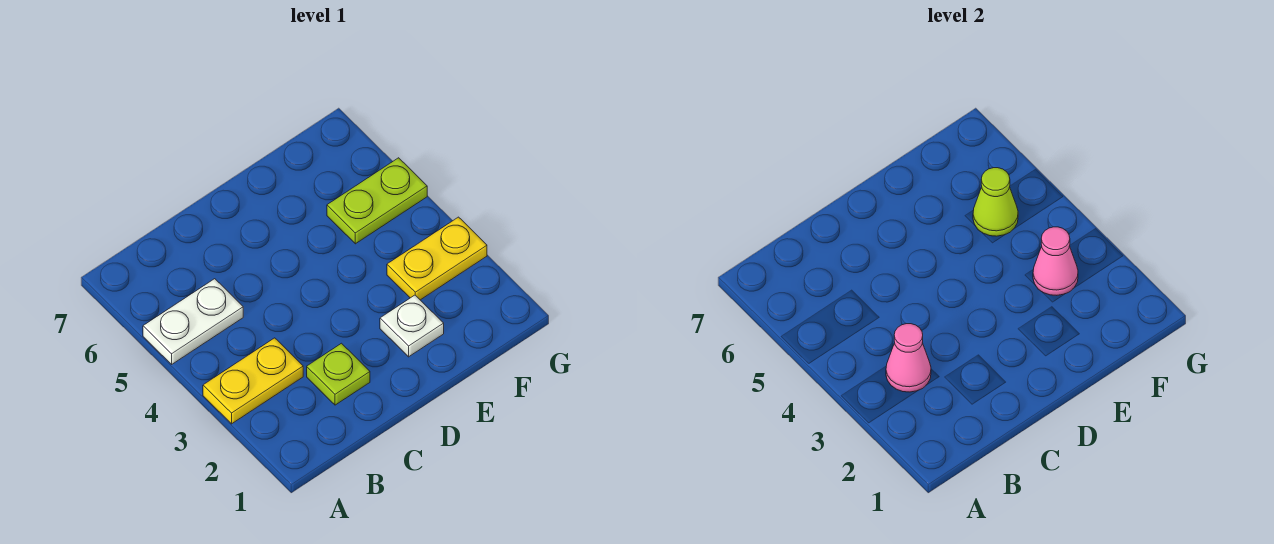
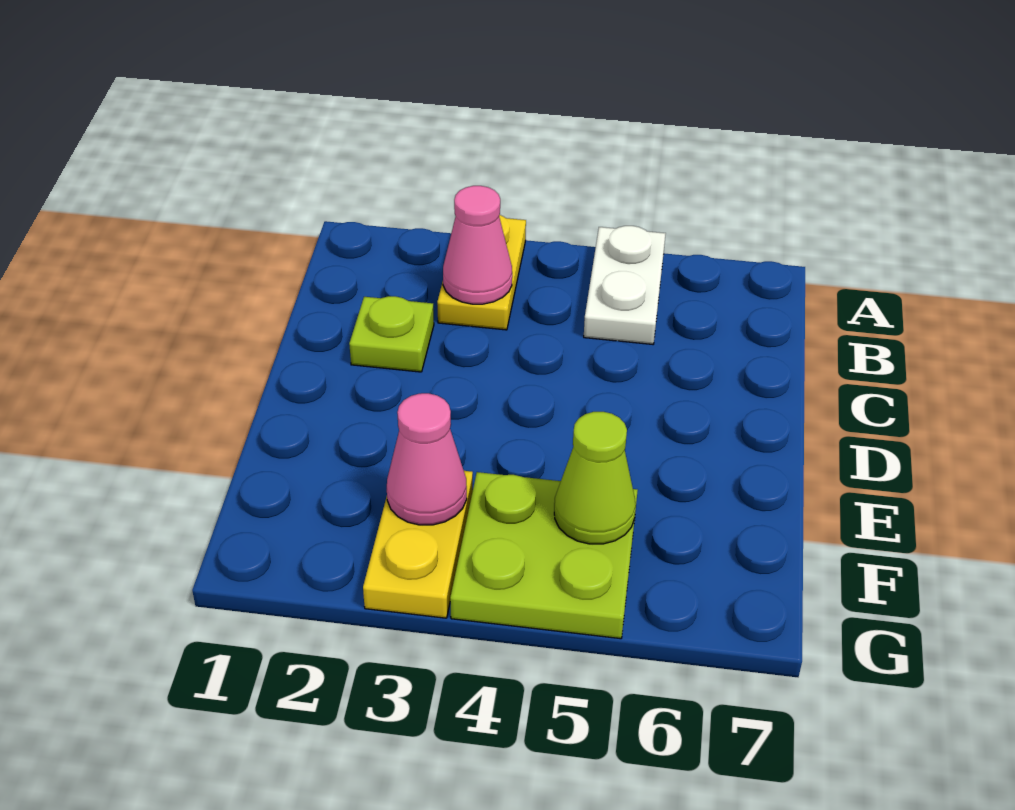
white 1x1 plate [380,295,444,357] -> none
lime 1x2 plate [327,158,427,244] -> lime 2x2 plate [450,472,638,639]

